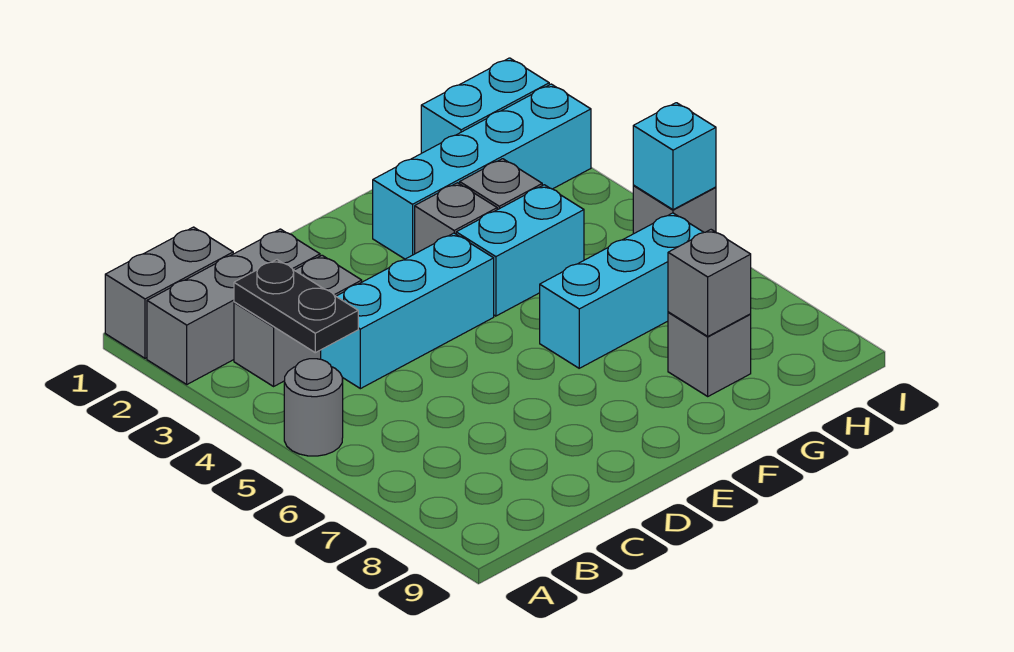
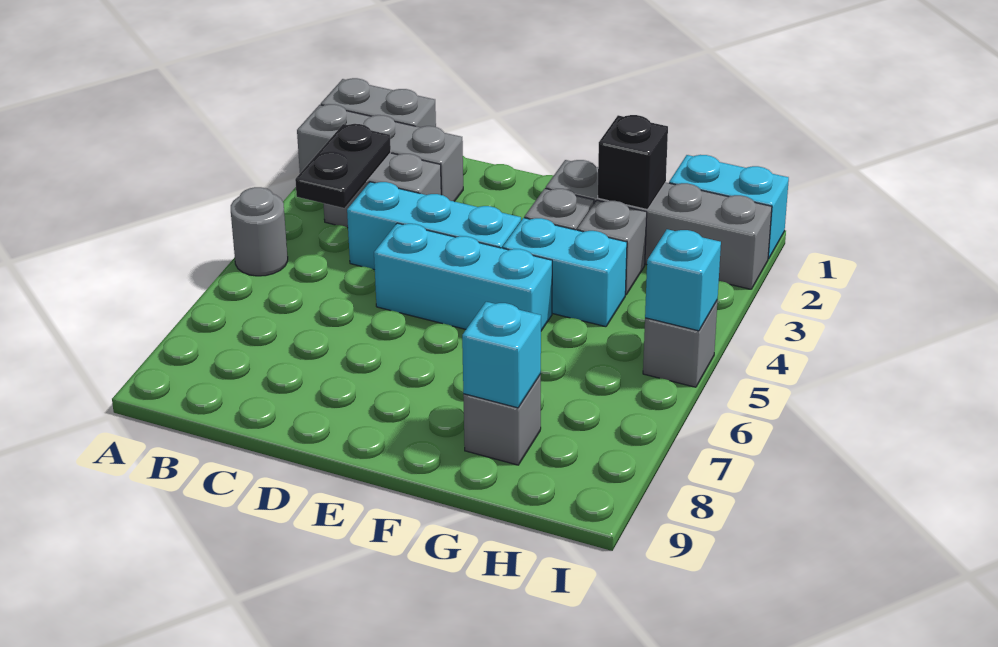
cyan 1x4 brick [373,84,591,259] -> grey 1x4 brick [546,160,772,289]
cyan 1x3 brick [540,213,704,368] -> cyan 1x3 brick moved to [374,223,552,331]
none -> black 1x1 brick [598,115,668,210]
grey 1x1 brick [668,230,751,336] -> cyan 1x1 brick [462,302,541,408]

